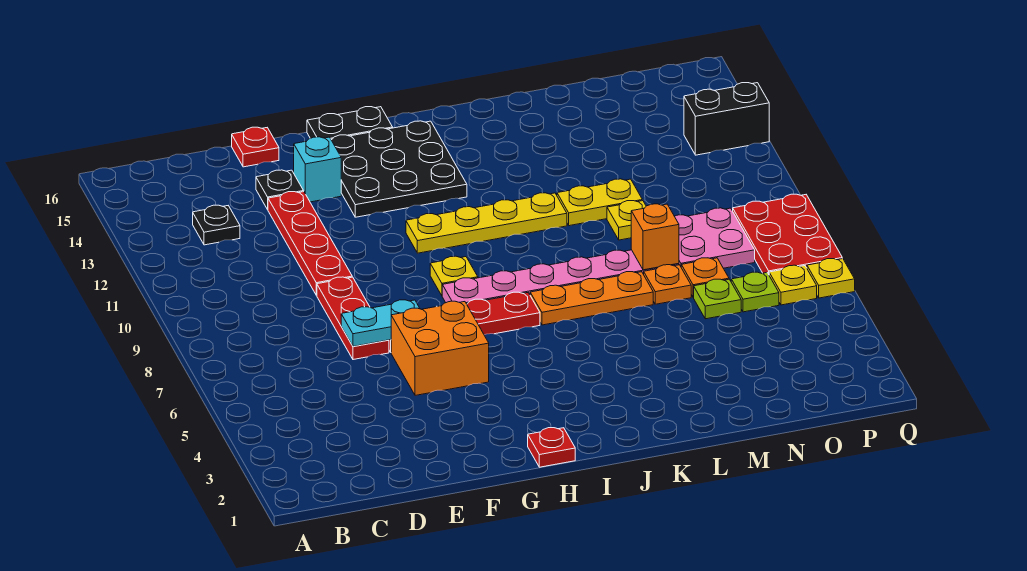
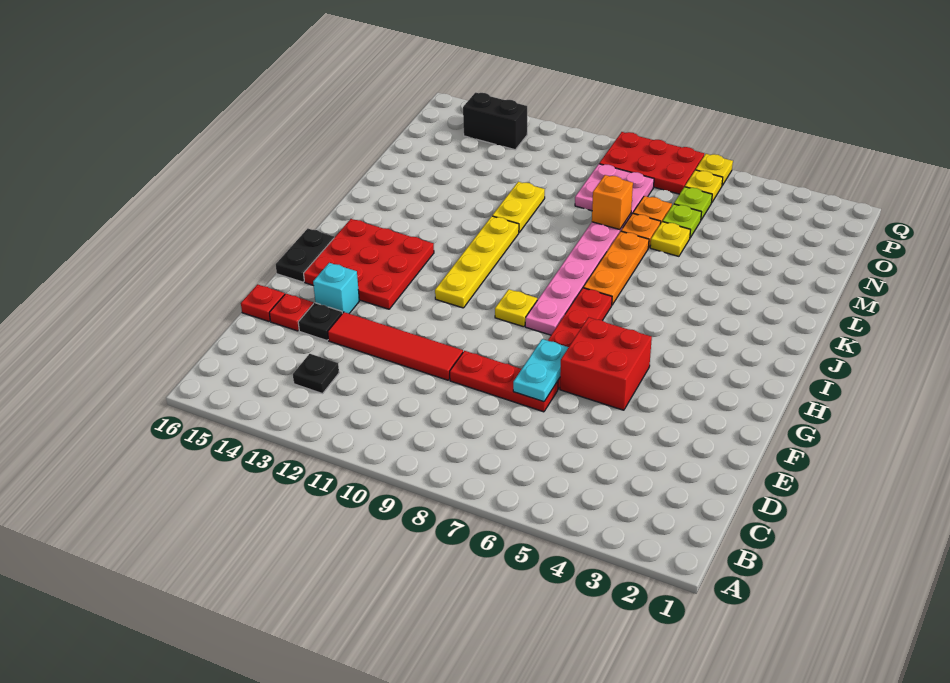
red 1x4 plate [268,192,352,295] -> red 1x4 tile [328,312,463,380]
orange 2x2 brick [391,301,489,395] -> red 2x2 brick [560,317,652,410]
black 3x3 plate [331,121,467,217] -> red 3x3 plate [304,219,434,309]
red 1x1 plate [528,428,575,467] -> red 1x1 plate moved to [269,294,313,331]
yellow 1x1 plate [607,201,646,240] -> yellow 1x1 plate moved to [650,222,690,256]
black 1x2 brick [684,83,769,155] -> black 1x2 brick turned to [463,93,527,150]

